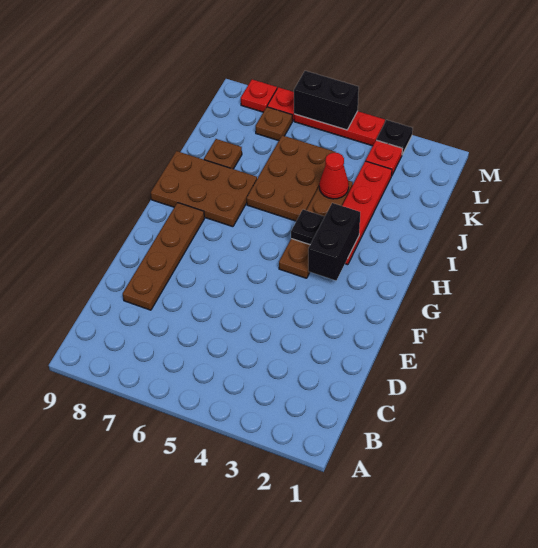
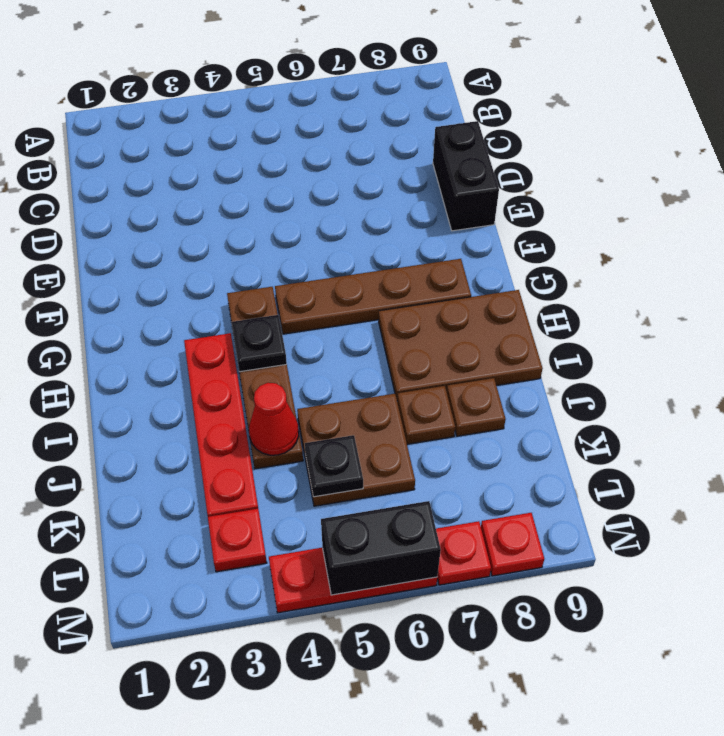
brown 1x4 plate [123,203,205,310] -> brown 1x4 plate turned to [275,259,471,334]
black 1x2 brick [308,203,360,281] -> black 1x2 brick moved to [433,121,499,231]
brown 2x3 plate [247,135,335,221] -> brown 2x2 plate [297,394,415,506]
brown 1x1 plate [256,107,292,141] -> brown 1x1 plate moved to [397,386,455,444]
black 1x1 plate [376,120,413,154] -> black 1x1 plate moved to [305,435,363,497]

